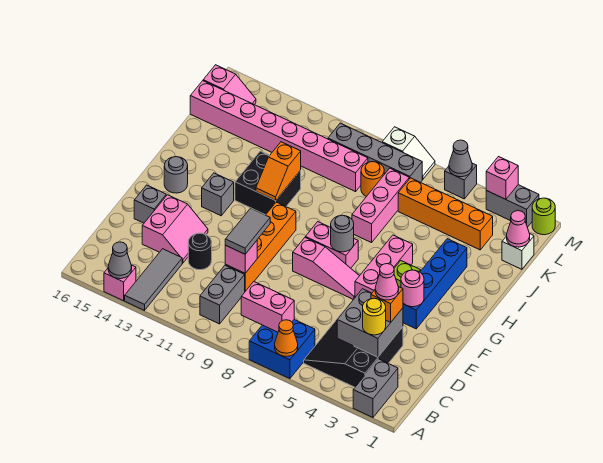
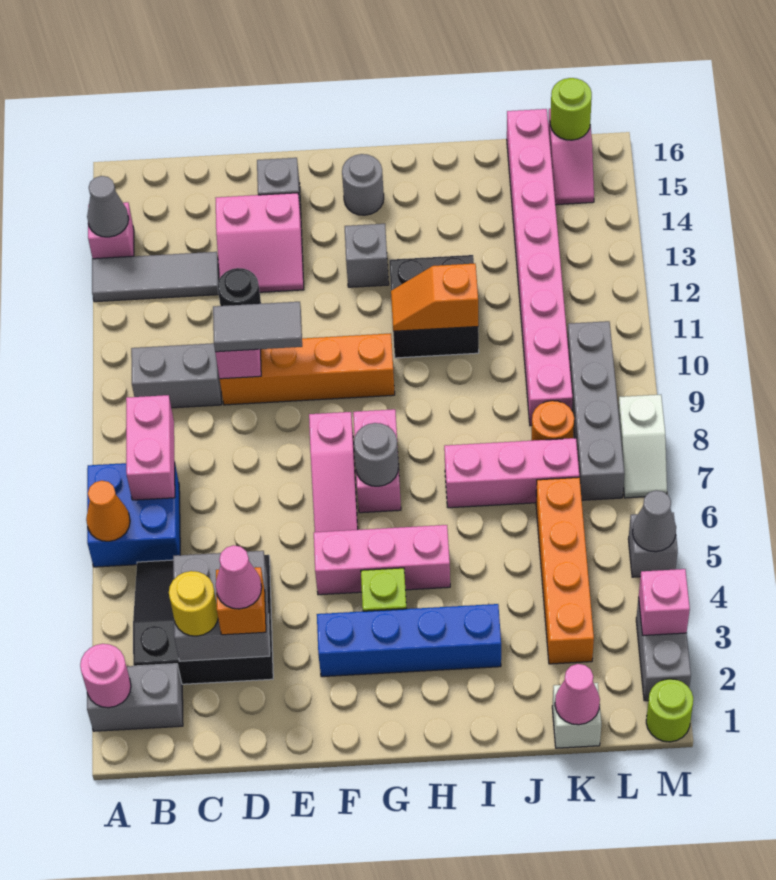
pink 1x1 round brick [401,270,424,307] -> pink 1x1 round brick moved to [80,644,131,708]
none -> lime 1x1 round brick [550,78,592,140]

